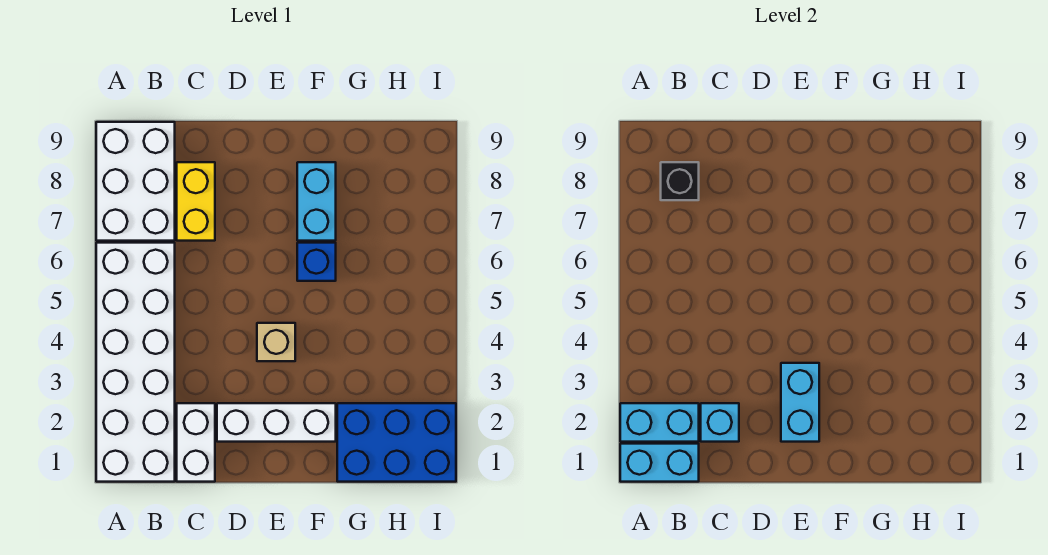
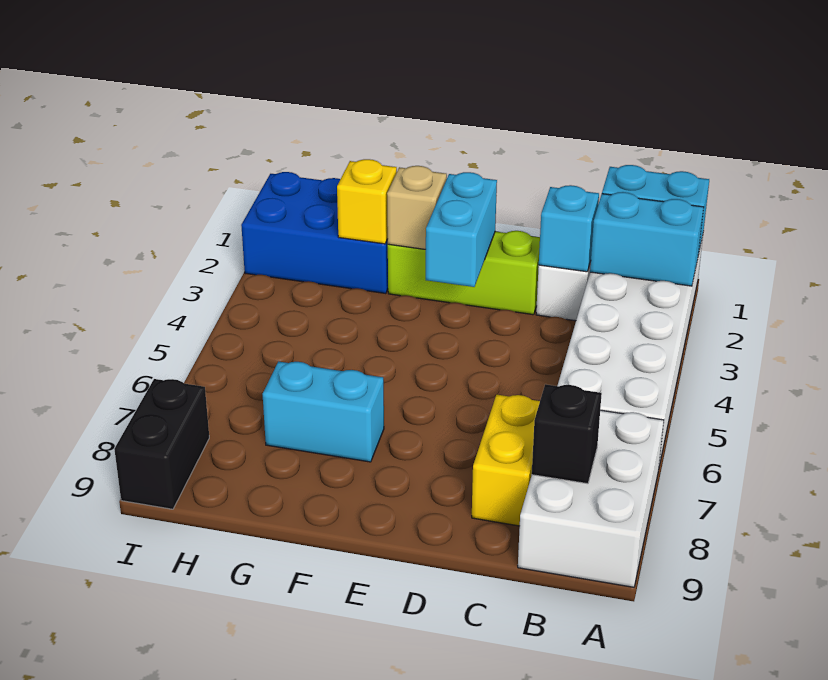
white 1x3 brick [217,403,336,442] -> lime 1x3 brick [388,231,540,315]
tan 1x1 brick [257,323,295,361] -> tan 1x1 brick moved to [387,166,447,249]
blue 1x1 brick [297,243,336,281] -> none
cyan 1x2 brick [297,162,336,241] -> cyan 1x2 brick turned to [263,361,384,462]
none -> yellow 1x1 brick [337,159,397,244]
none -> black 1x2 brick [114,379,209,509]

